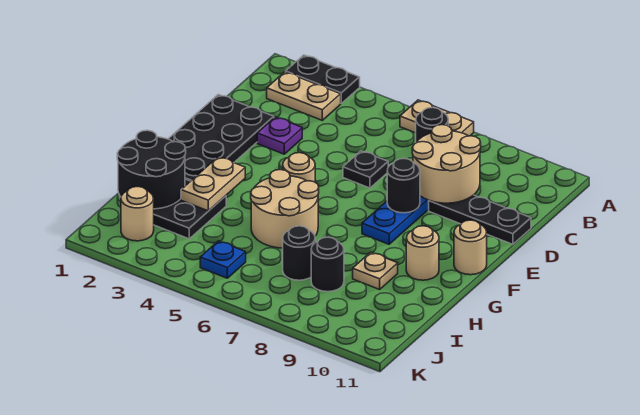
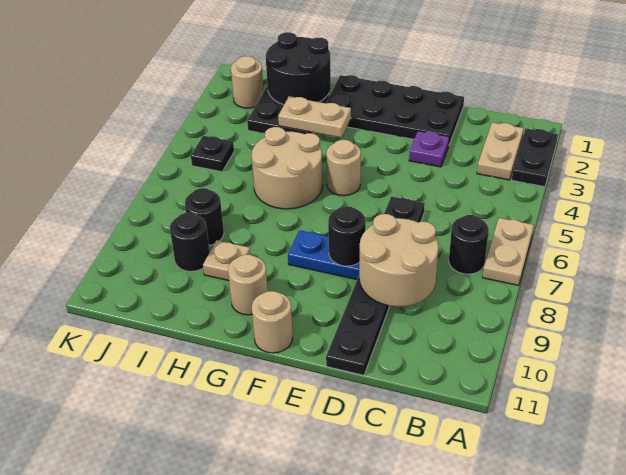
black 1x1 round brick [283,226,315,280] -> black 1x1 round brick moved to [170,213,210,271]
blue 1x1 plate [200,241,246,278] -> black 1x1 plate [191,136,234,172]

